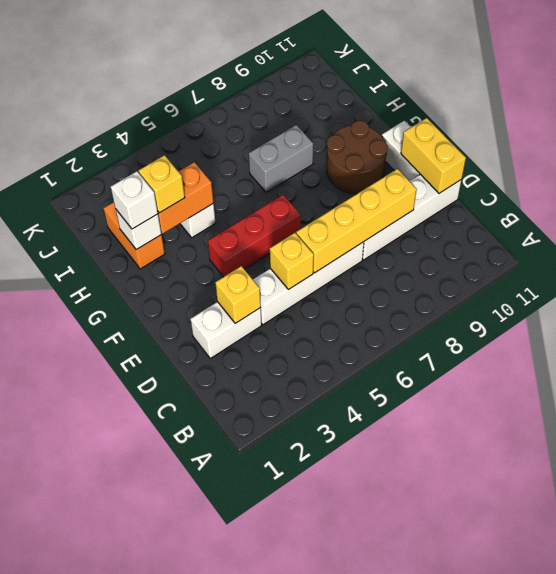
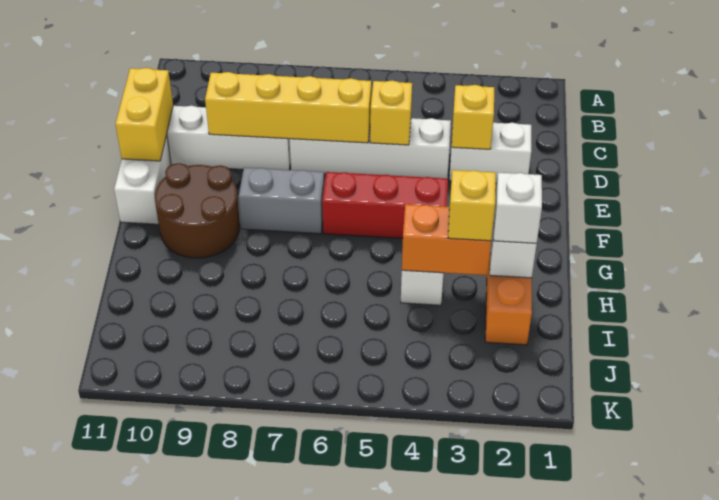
grey 1x2 brick [249,125,313,193] -> grey 1x2 brick moved to [239,167,324,234]

